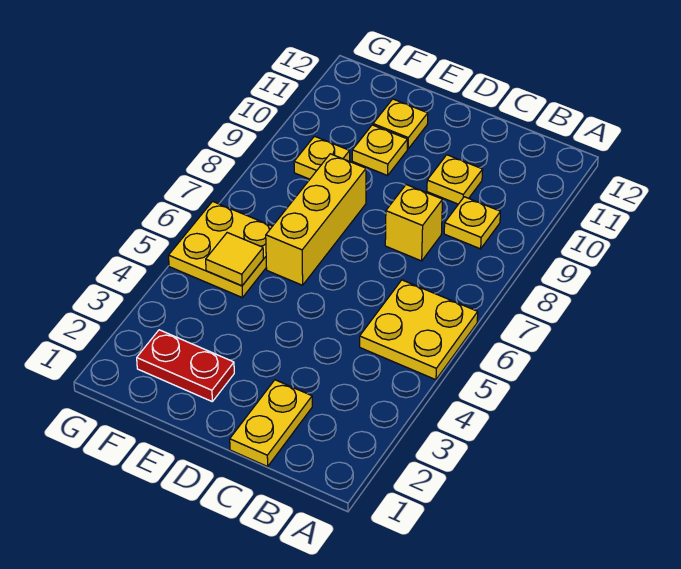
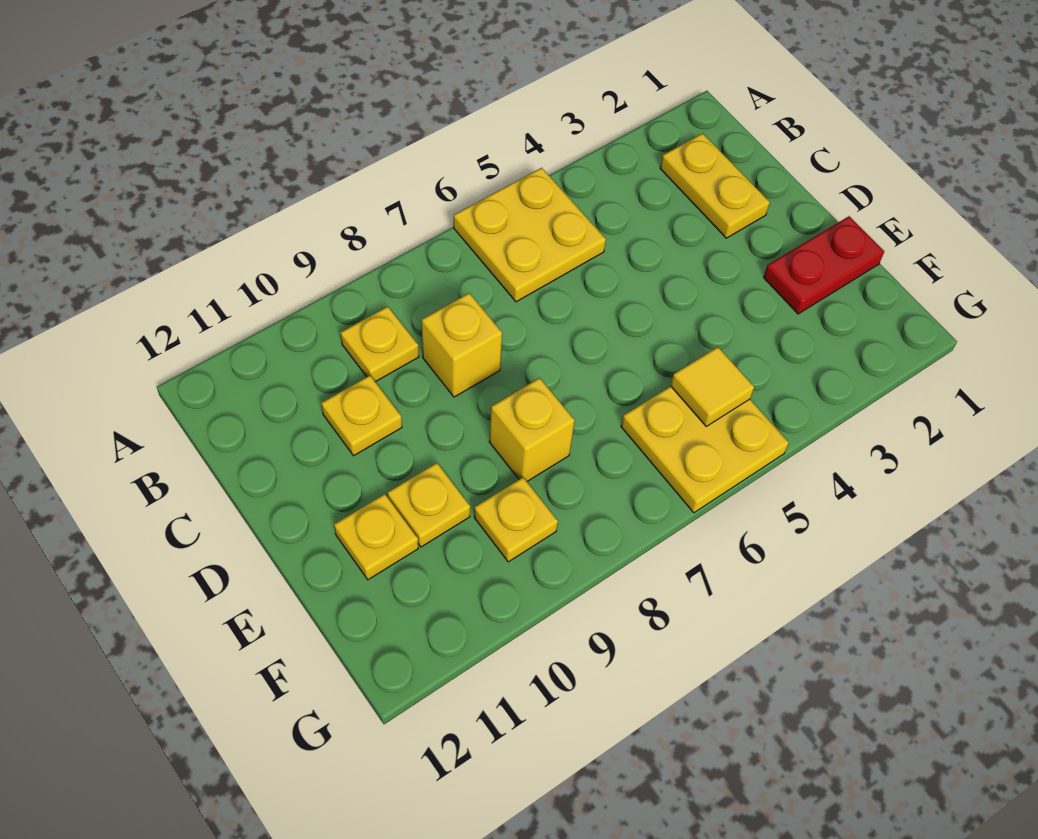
yellow 1x2 plate [230,380,312,466] -> yellow 1x2 plate turned to [660,133,770,238]
red 1x2 plate [137,330,234,401] -> red 1x2 plate turned to [764,216,884,314]
yellow 1x3 brick [266,154,366,285] -> yellow 1x1 brick [489,378,575,481]

